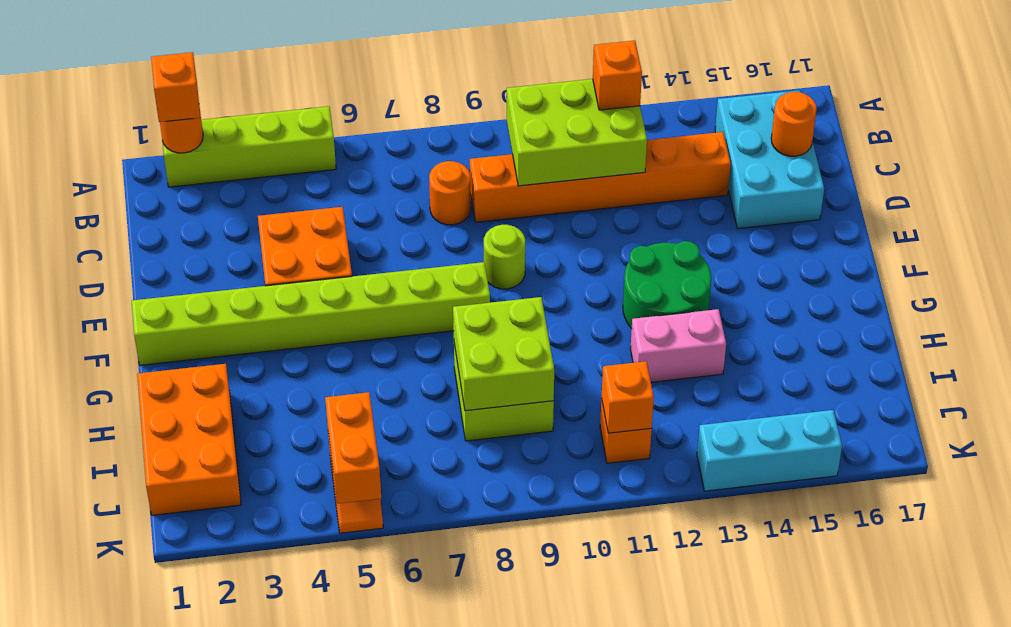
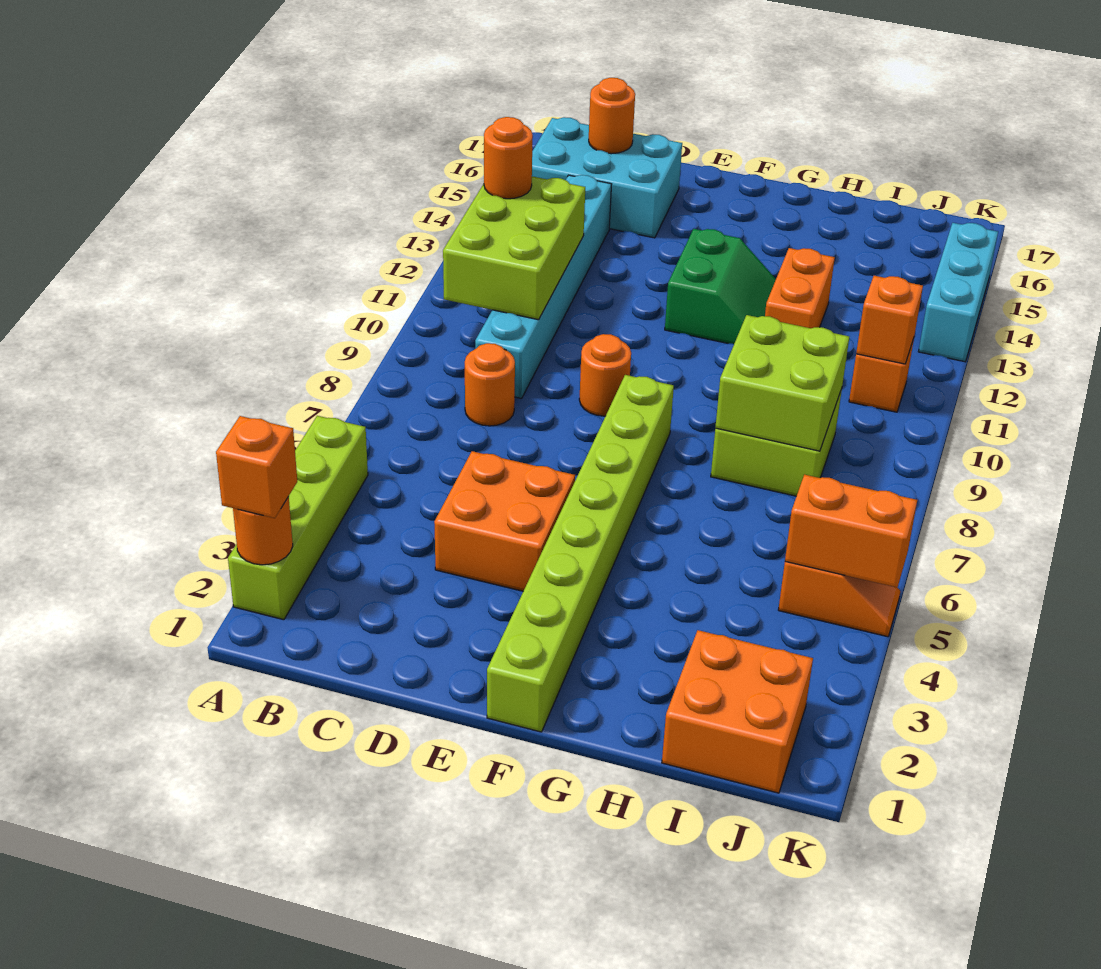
orange 1x1 brick [593,41,642,110] -> orange 1x1 round brick [484,117,533,199]
orange 1x6 brick [470,132,731,222] -> cyan 1x6 brick [475,175,612,399]
lime 1x1 round brick [484,225,525,289] -> orange 1x1 round brick [579,334,631,416]
green 2x2 round brick [623,241,711,329] -> green 2x2 slope [665,229,776,344]
orange 2x3 brick [137,364,241,515] -> orange 2x2 brick [662,630,813,793]
pink 1x2 brick [630,309,726,382] -> orange 1x2 brick [765,248,835,328]

